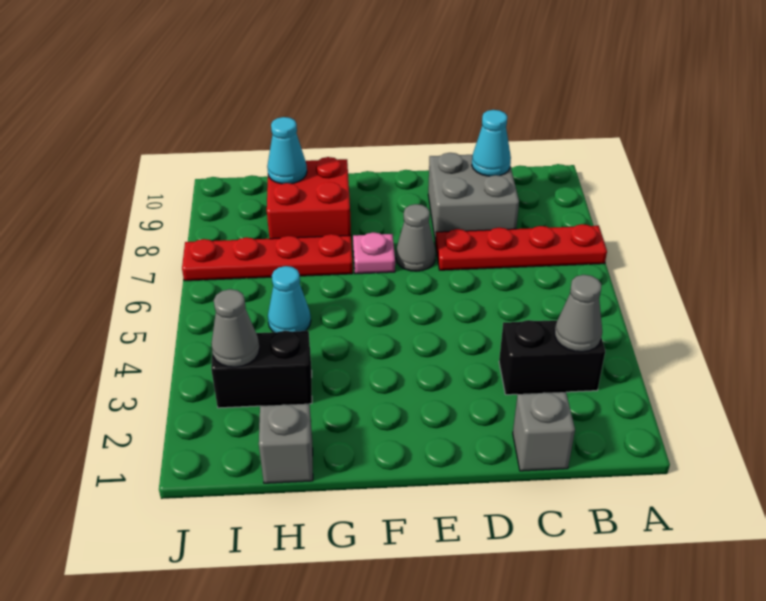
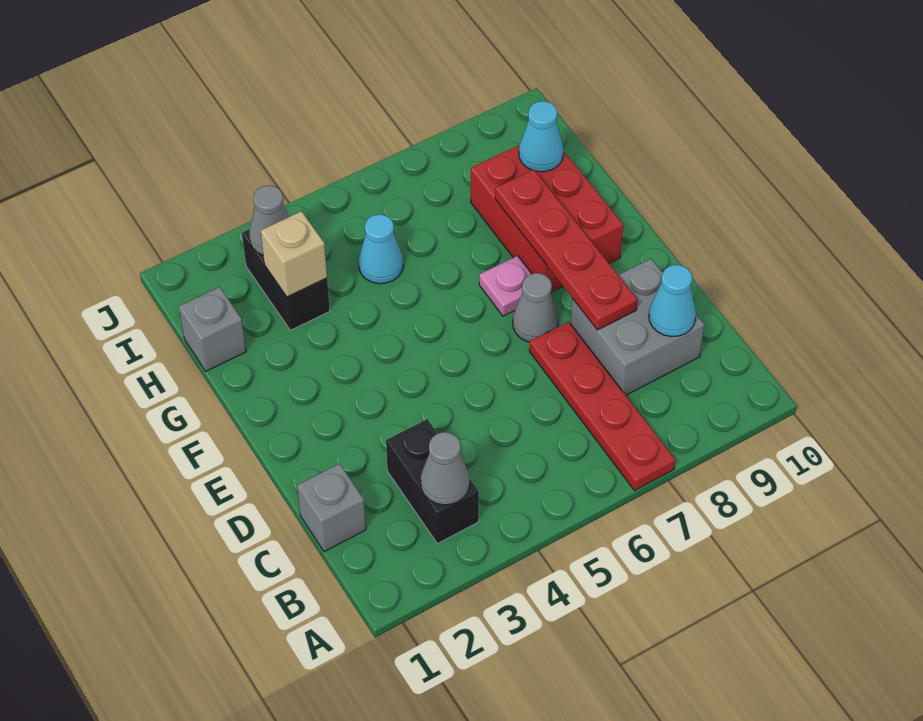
red 1x4 plate [182,234,353,281] -> red 1x4 plate moved to [495,170,637,330]
red 2x2 brick [267,157,351,239] -> red 2x3 brick [471,145,623,292]
none -> tan 1x1 brick [261,211,327,297]

